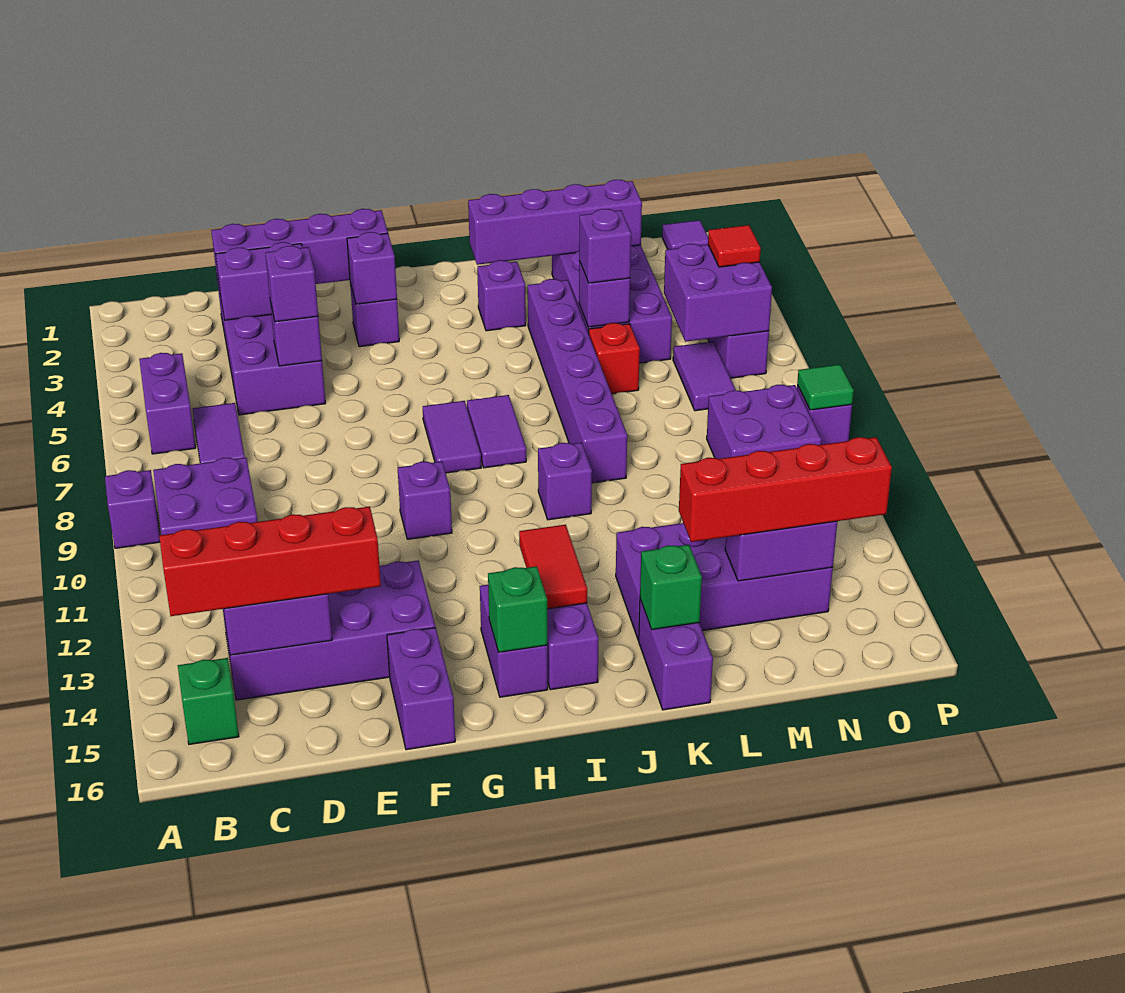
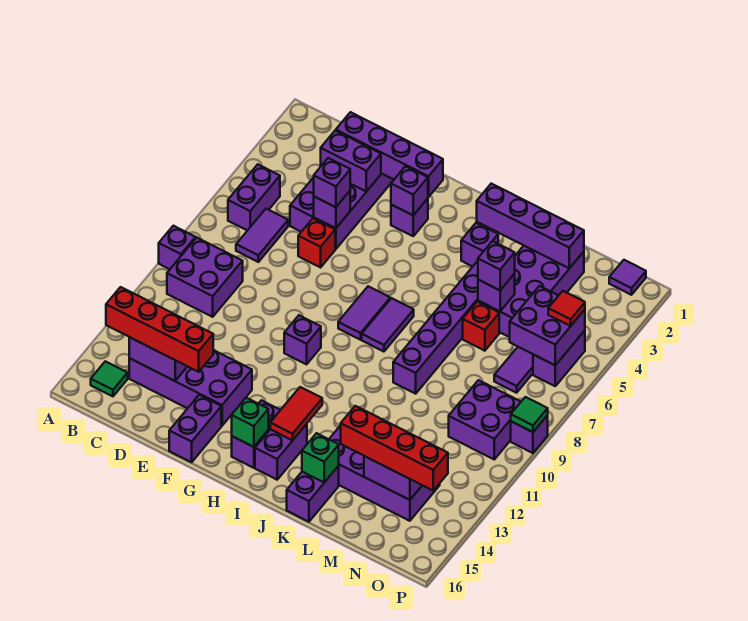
green 1x1 brick [178,658,239,744] -> green 1x1 tile [91,361,128,396]
none -> red 1x1 brick [298,218,335,267]
purple 1x1 brick [538,443,592,520] -> none

